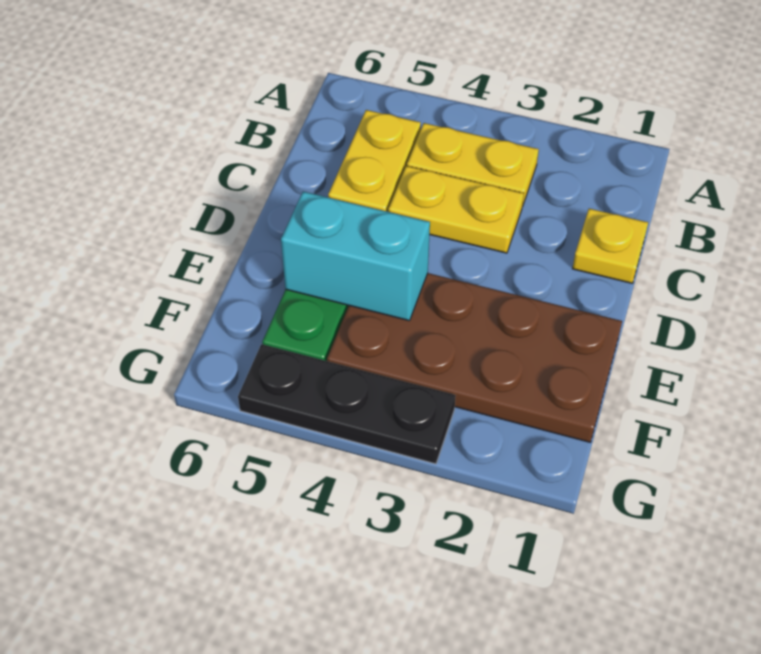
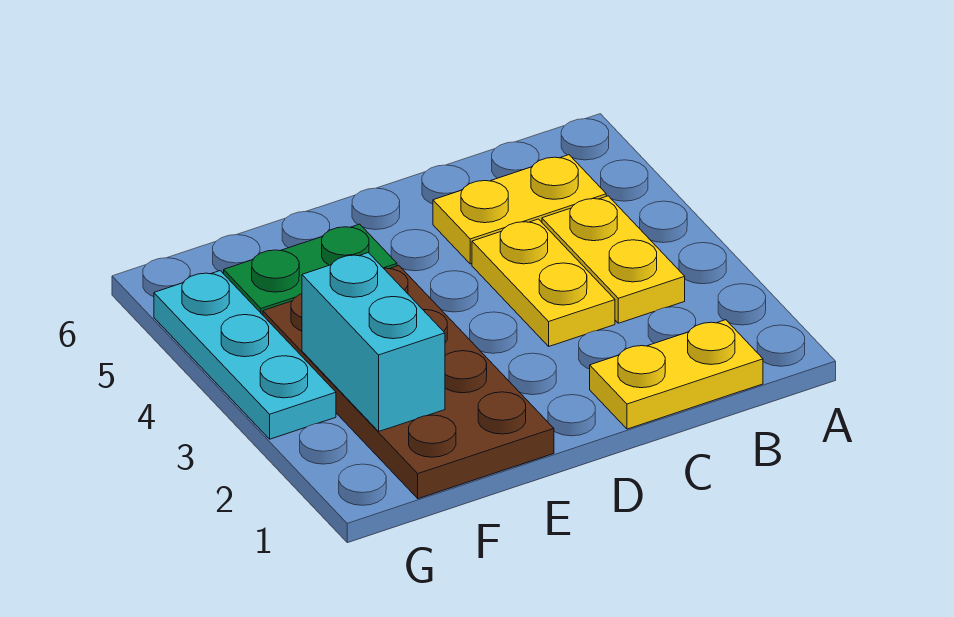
yellow 1x1 plate [572,209,648,283] -> yellow 1x2 plate [590,320,763,429]
cyan 1x2 brick [281,191,430,321] -> cyan 1x2 brick moved to [302,253,445,431]
black 1x3 plate [238,344,456,464] -> cyan 1x3 plate [154,271,336,439]

